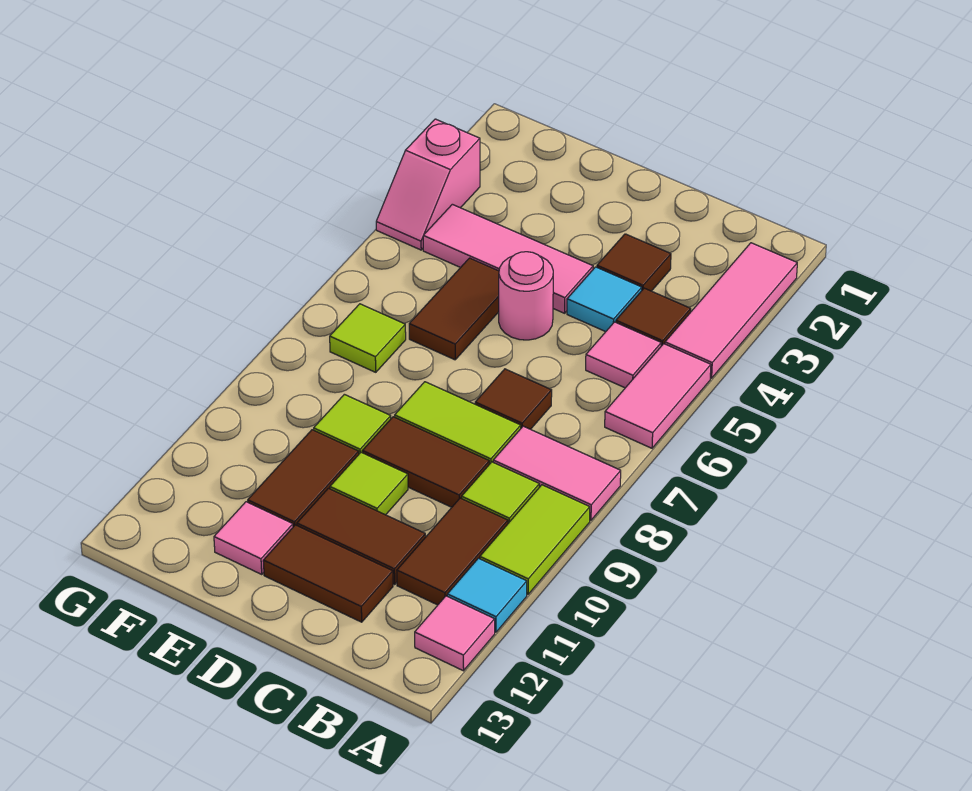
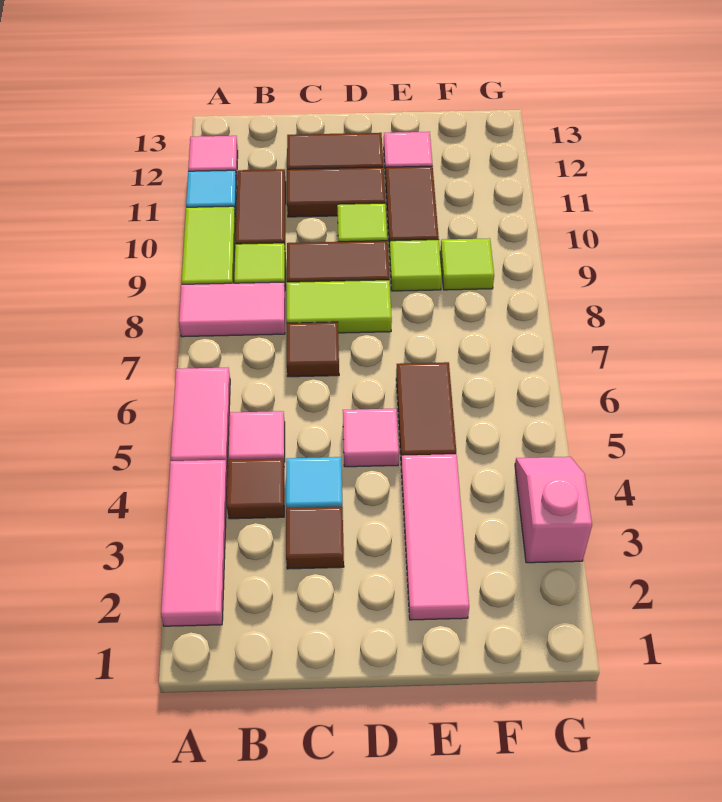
pink 1x3 tile [423,204,593,313] -> pink 1x3 tile turned to [401,454,469,620]
pink 1x1 round brick [499,252,553,340] -> pink 1x1 tile [343,409,399,467]
lime 1x1 tile [330,304,406,372] -> lime 1x1 tile moved to [440,238,494,290]

